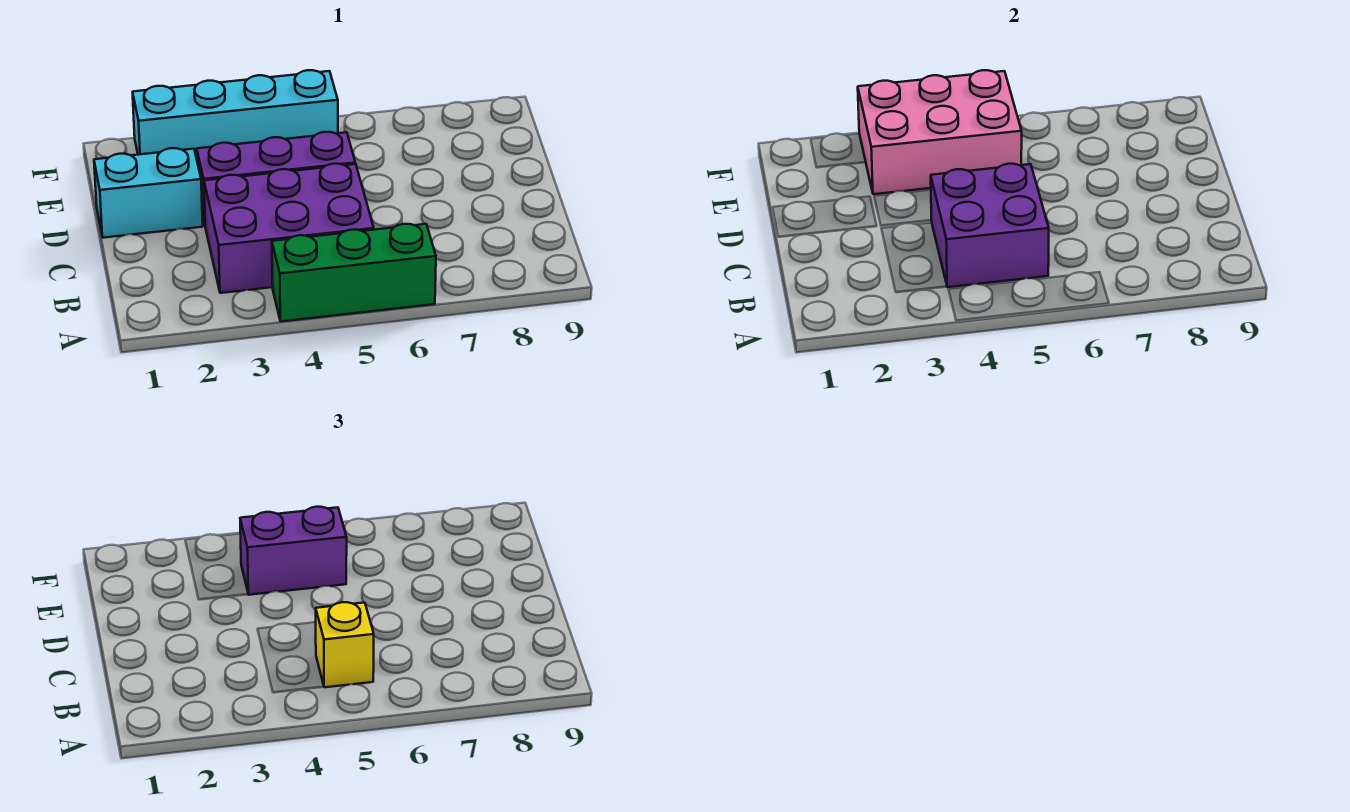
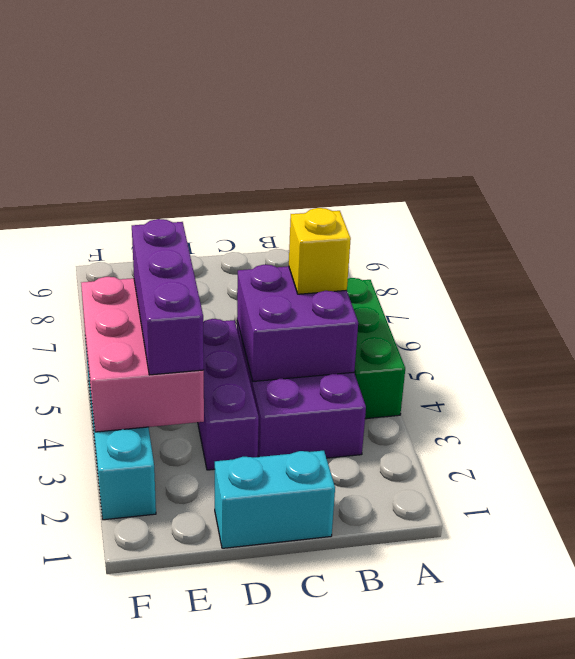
cyan 1x2 brick [94,148,203,238] -> cyan 1x2 brick turned to [215,451,335,548]
purple 1x2 brick [240,507,347,595] -> purple 1x3 brick [132,219,204,375]

